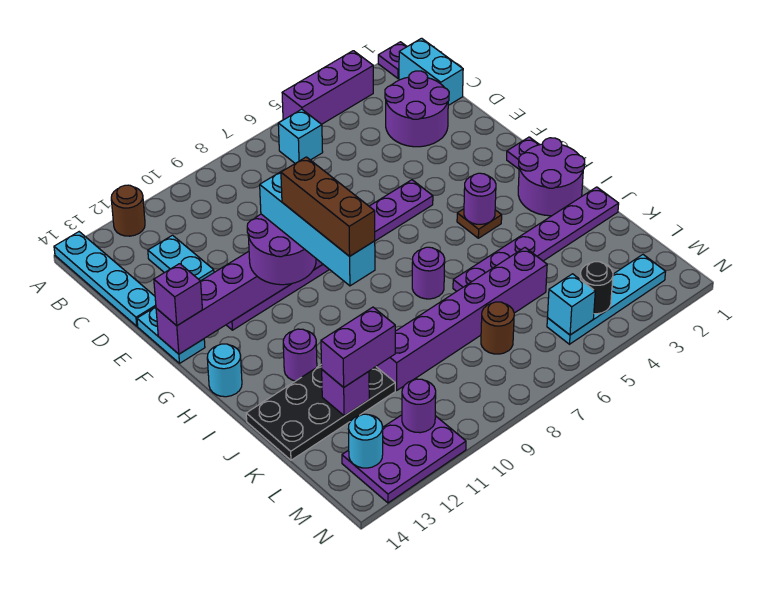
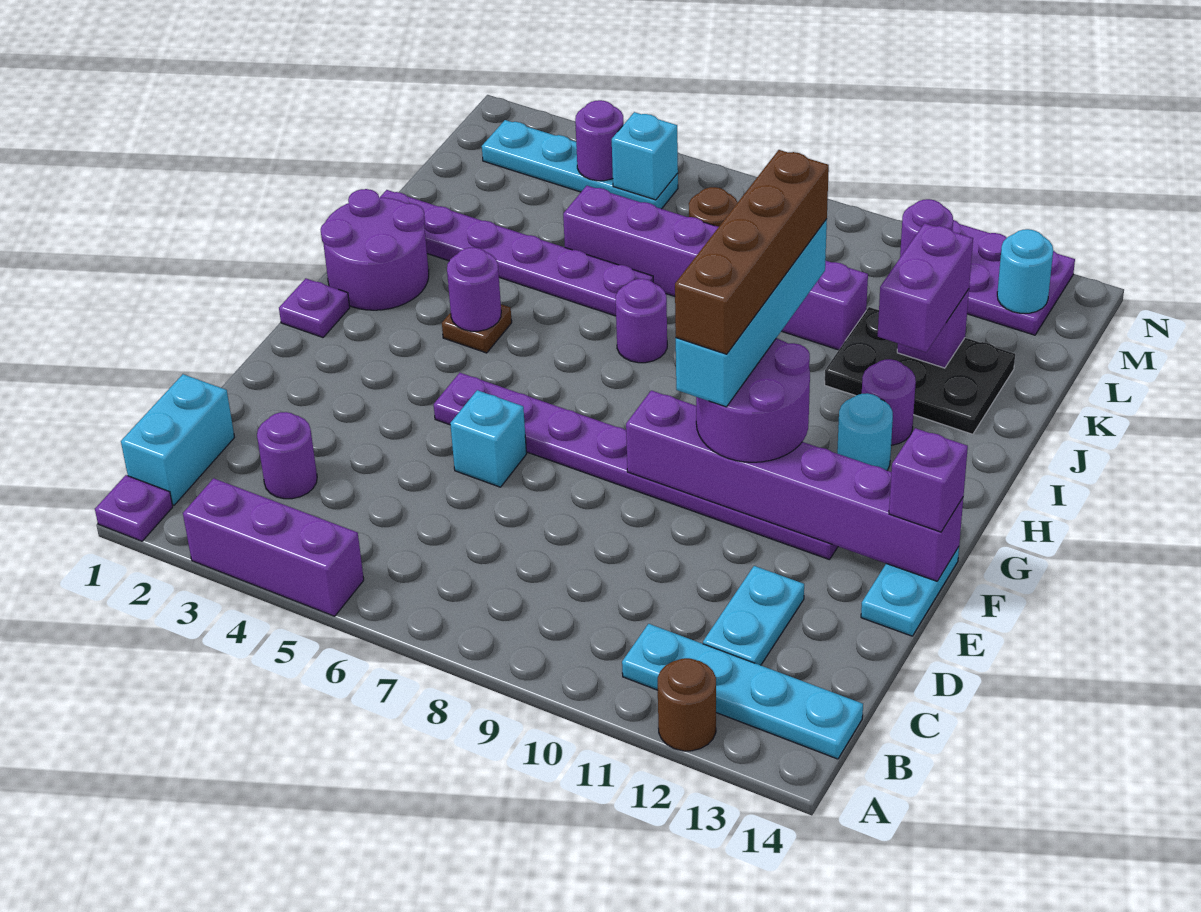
cyan 1x4 plate [54,232,156,326] -> cyan 1x4 plate turned to [622,624,863,759]
cyan 1x1 brick [278,109,323,163] -> cyan 1x1 brick moved to [450,390,527,487]
purple 2x2 round brick [385,71,449,147] -> purple 1x1 round brick [257,412,317,499]
brown 1x3 brick [281,157,375,256] -> brown 1x4 brick [675,150,829,354]
cyan 1x1 round brick [207,344,242,397] -> cyan 1x1 round brick moved to [837,393,893,470]
black 2x4 plate [246,364,395,460] -> black 2x3 plate [825,307,1015,434]
purple 1x2 brick [321,307,395,387] -> purple 1x2 brick turned to [878,223,973,352]
black 1x1 round brick [580,262,613,314] -> purple 1x1 round brick [575,100,624,181]

